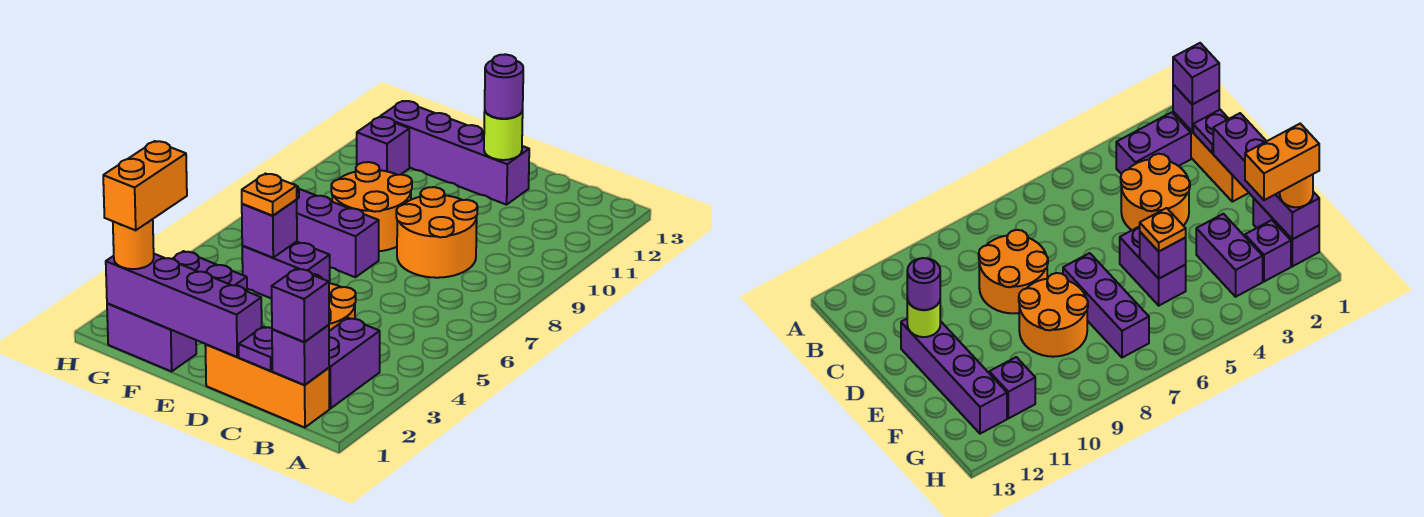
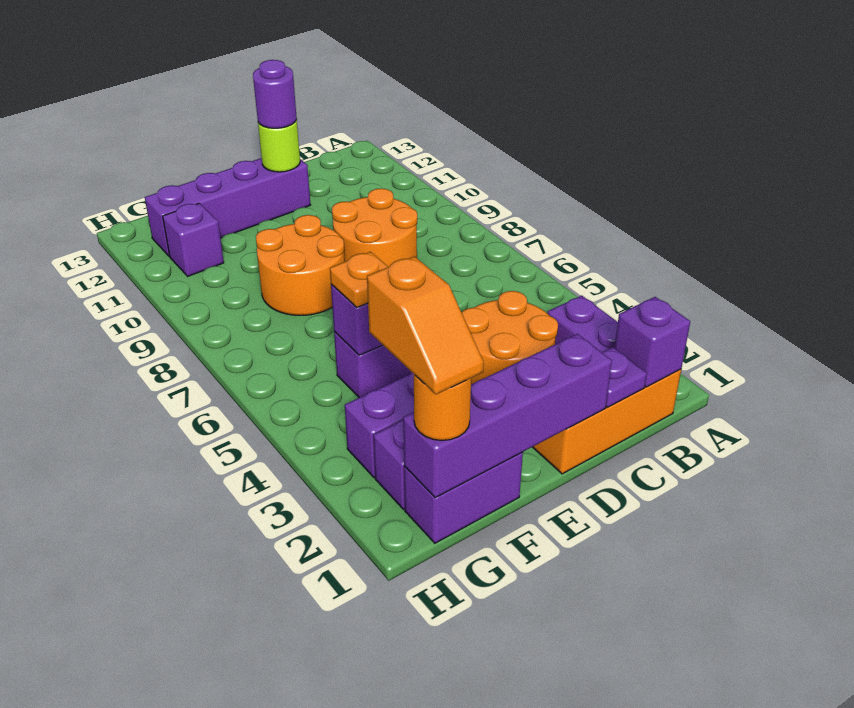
purple 1x1 brick [272,269,329,342] -> none
purple 1x3 brick [294,184,379,277] -> none
orange 1x2 brick [103,141,187,230] -> orange 1x2 slope [367,257,484,394]

